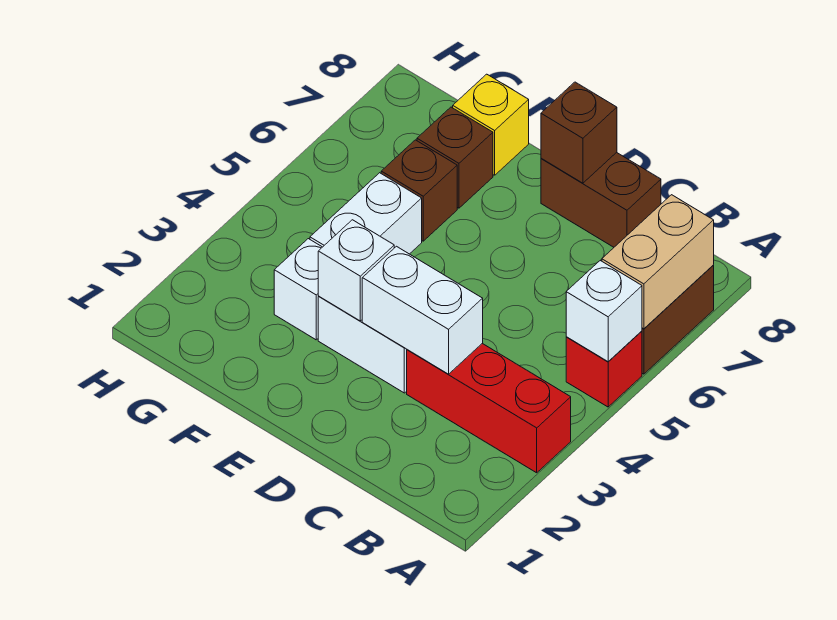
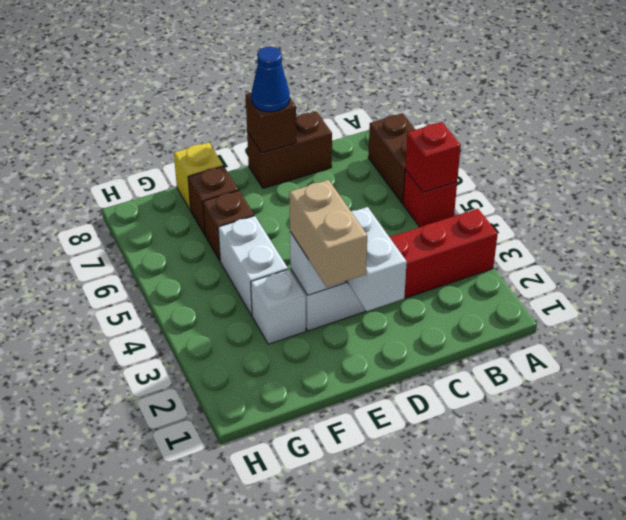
white 1x1 brick [566,260,642,362] -> red 1x1 brick [405,122,461,193]
tan 1x2 brick [602,195,714,329] -> tan 1x2 brick moved to [289,180,367,287]
white 1x2 brick [362,246,483,374] -> white 1x2 brick turned to [347,207,407,311]
none -> blue 1x1 cone [251,47,290,112]

